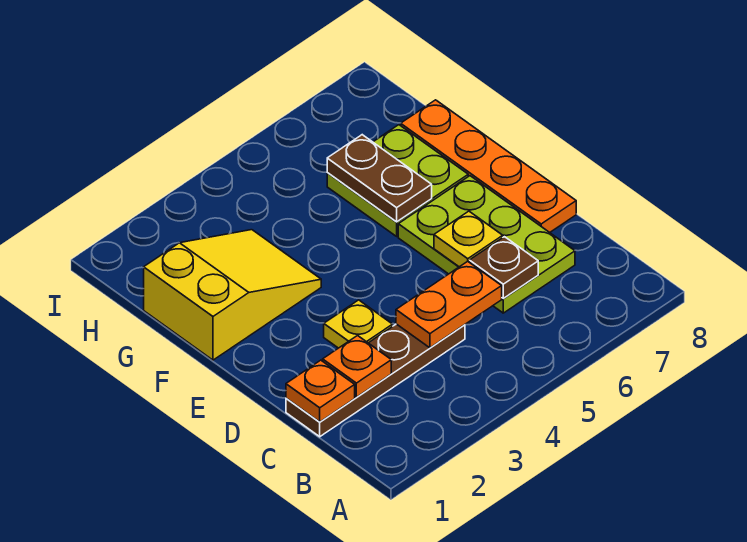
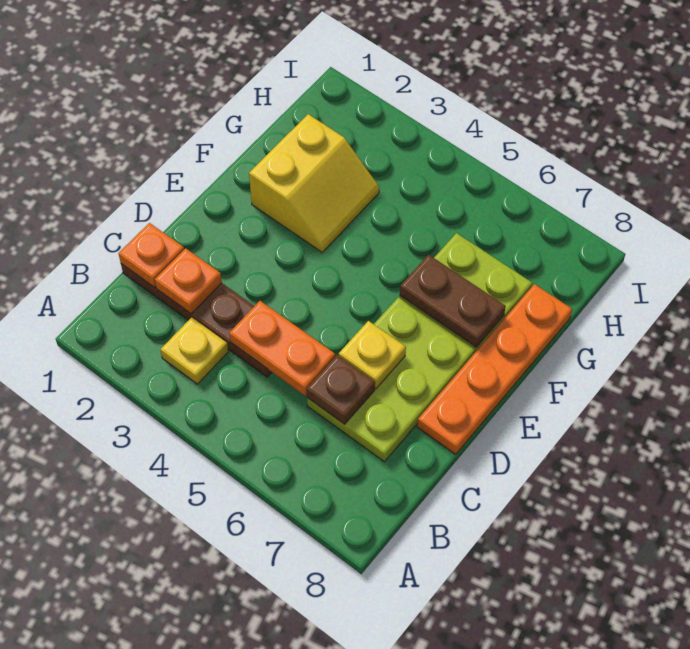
yellow 1x1 plate [324,300,393,348] -> yellow 1x1 plate moved to [161,317,228,384]
yellow 2x3 slope [144,230,321,360] -> yellow 2x2 slope [249,114,379,252]
brown 1x2 plate [327,135,432,222] -> brown 1x2 plate turned to [400,255,506,347]

